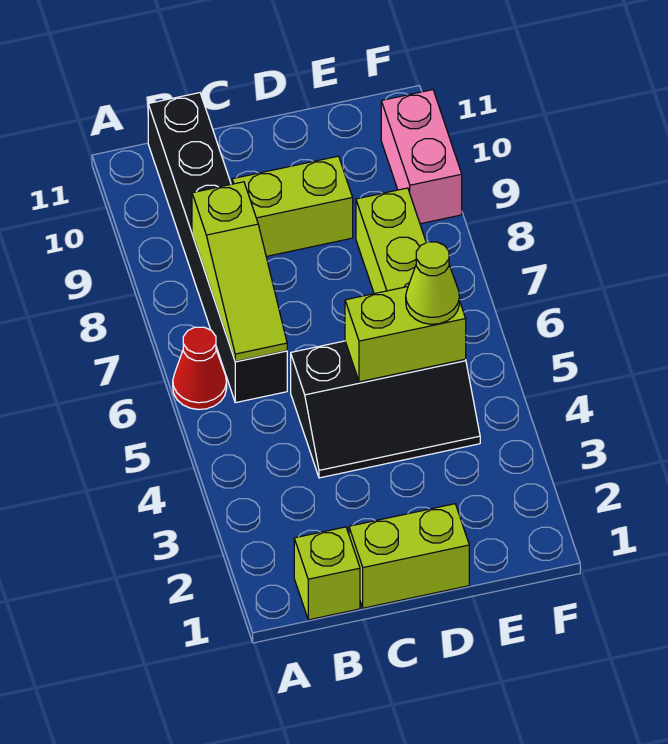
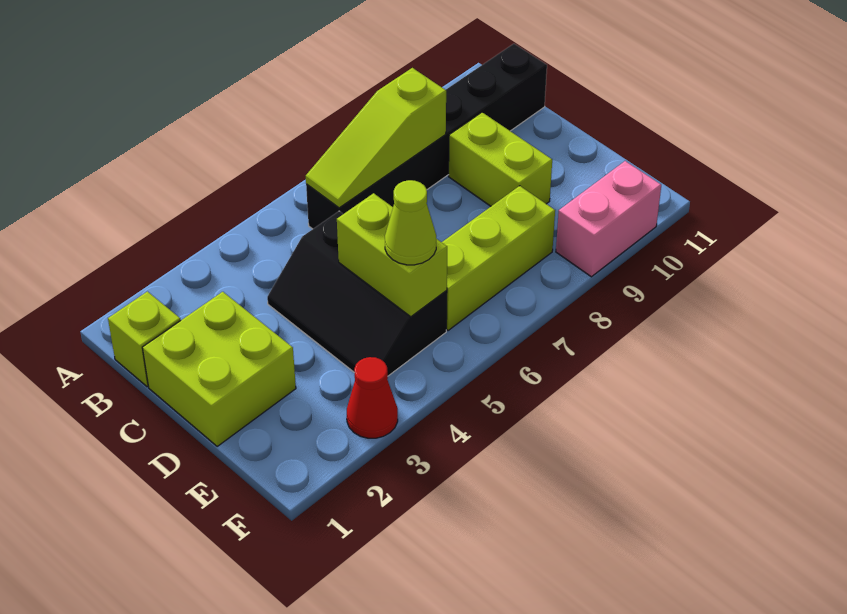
red 1x1 cone [173,327,227,410] -> red 1x1 cone moved to [347,357,398,438]
lime 1x2 brick [349,504,469,608] -> lime 2x2 brick [142,292,296,447]

